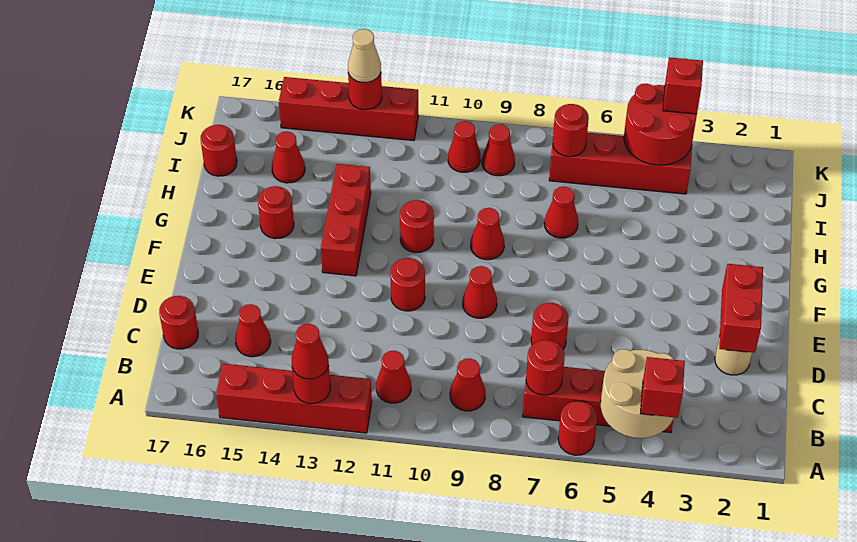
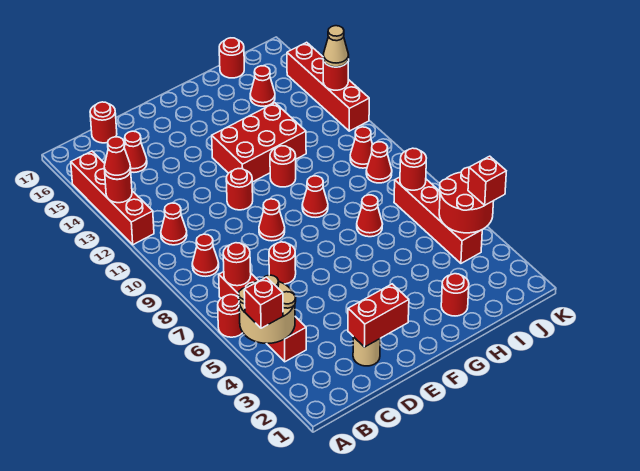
red 1x3 brick [321,164,371,276] -> red 2x3 brick [212,103,306,182]
red 1x1 round brick [258,186,294,239] -> red 1x1 round brick moved to [441,274,469,316]

